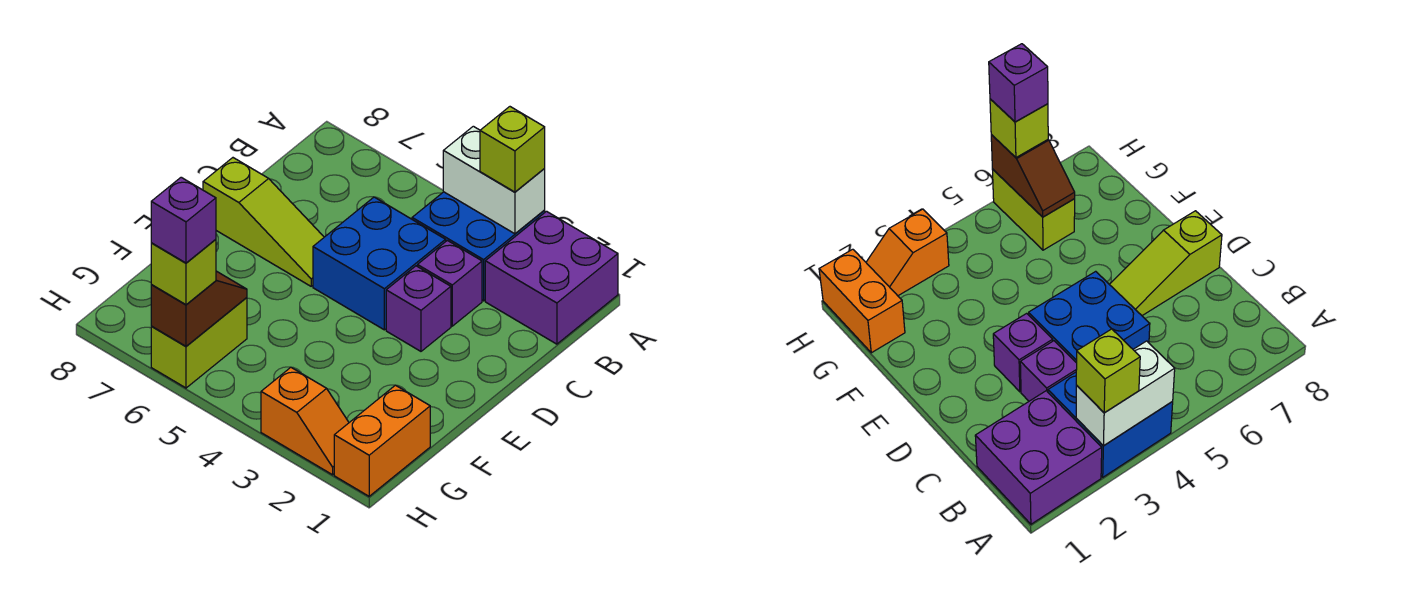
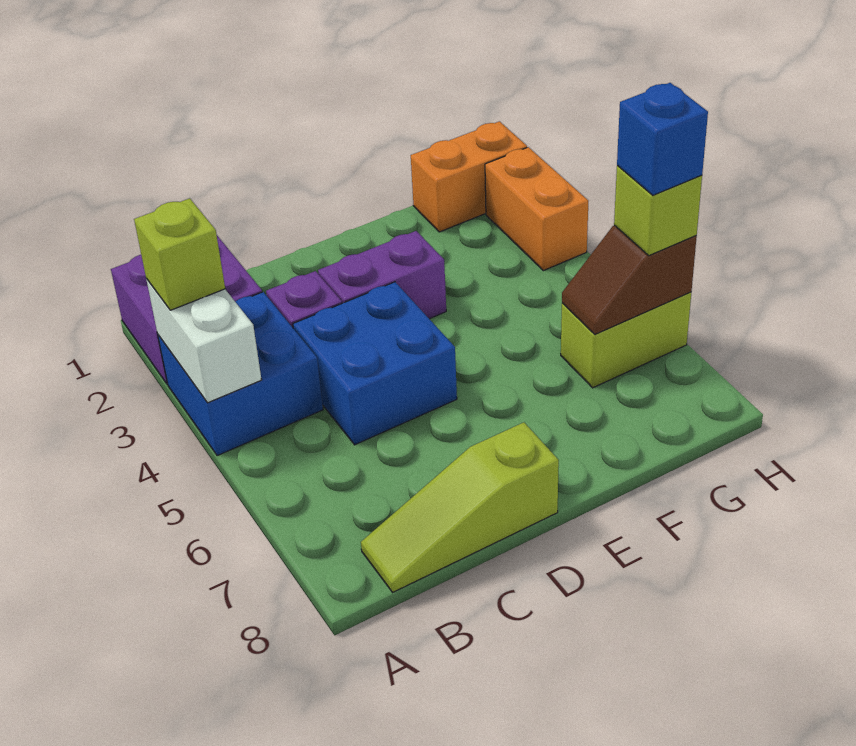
purple 1x1 brick [386,266,451,351] -> purple 1x2 brick [318,231,446,319]
lime 1x3 slope [203,158,324,286] -> lime 1x3 slope turned to [361,422,559,592]
orange 1x2 slope [261,367,349,475] -> orange 1x2 brick [485,147,588,271]
purple 1x1 brick [151,177,216,263] -> blue 1x1 brick [617,83,708,195]

